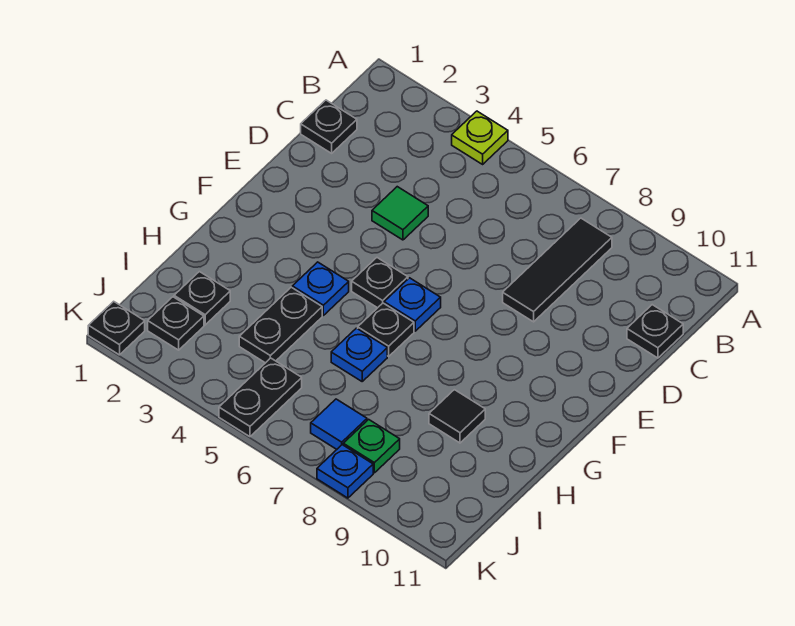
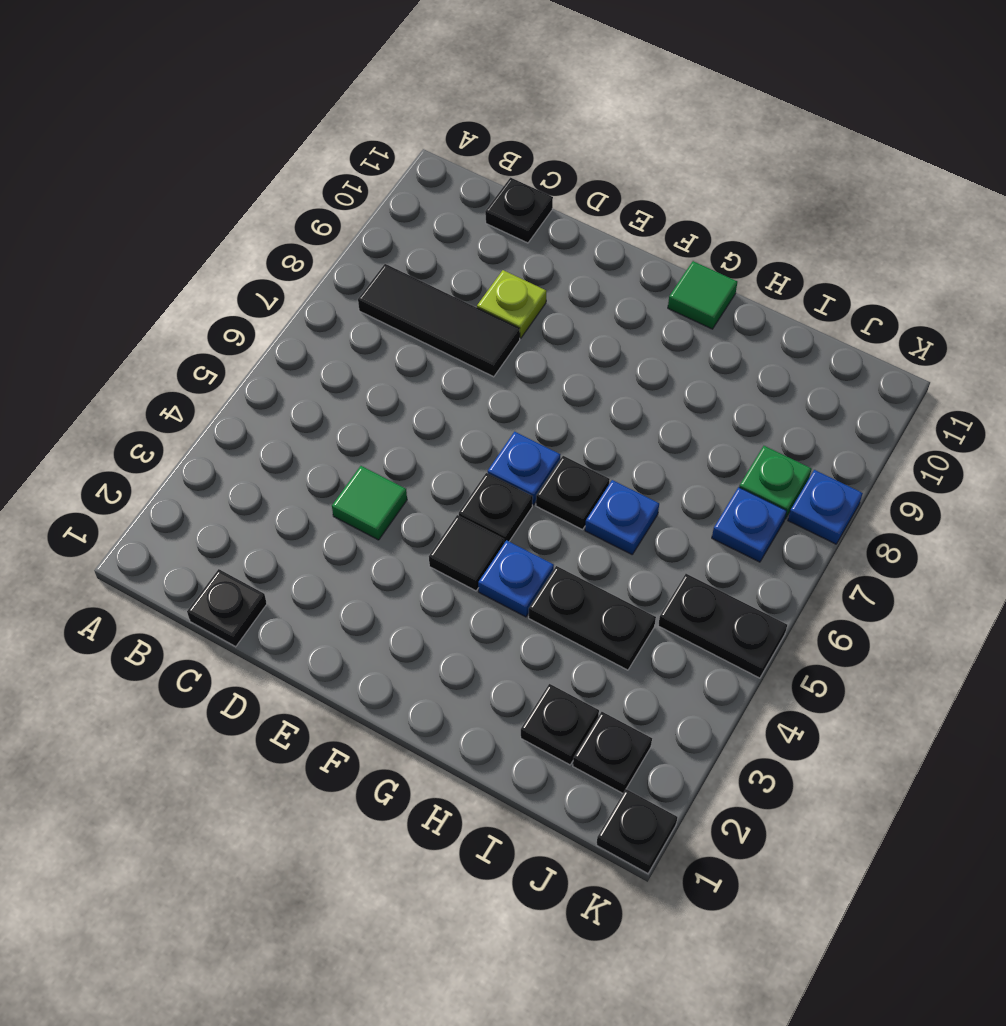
lime 1x1 plate [452,111,508,164] -> lime 1x1 plate moved to [477,270,547,338]
none -> green 1x1 tile [668,261,737,329]
black 1x1 tile [429,390,485,443] -> black 1x1 tile moved to [429,515,504,591]
blue 1x1 tile [311,399,367,449] -> blue 1x1 plate [712,487,787,562]

